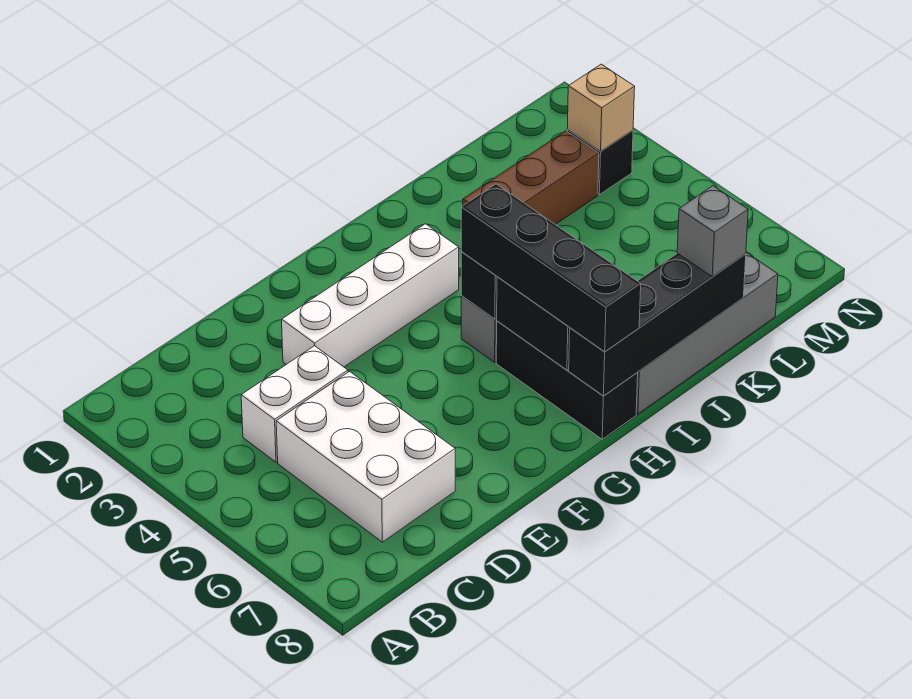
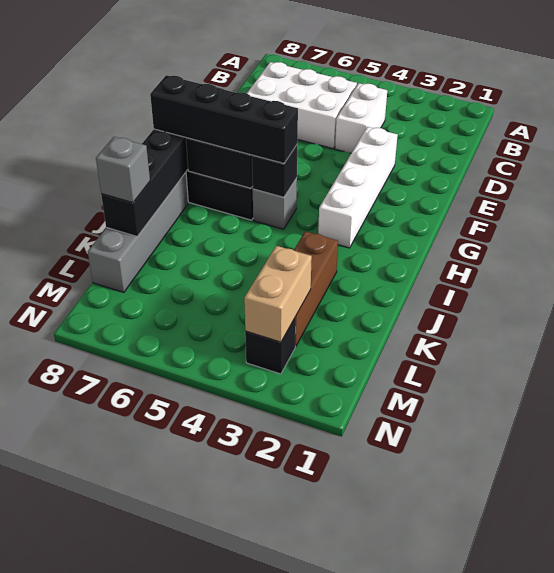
tan 1x1 brick [567,64,635,151] -> tan 1x2 brick [244,246,312,342]

